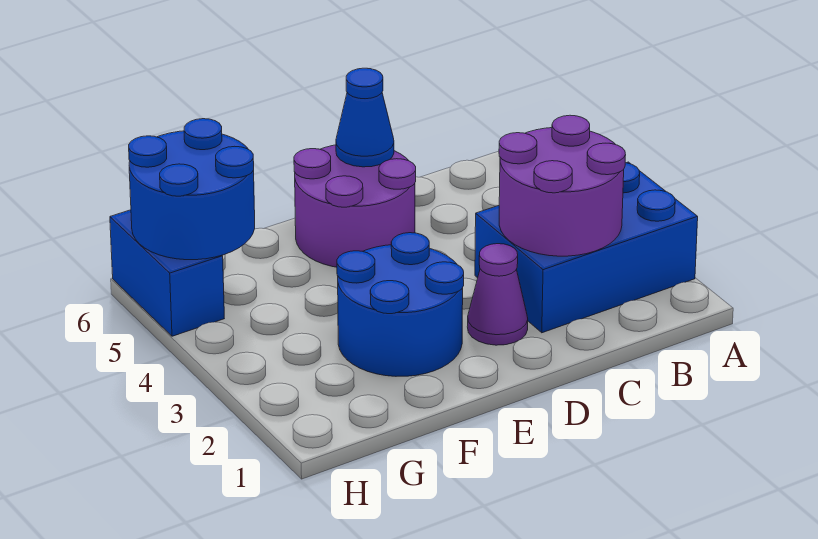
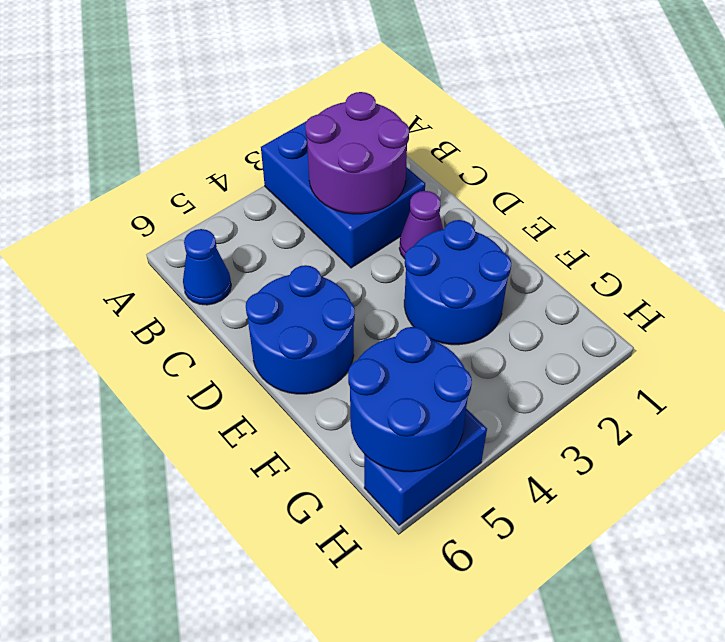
purple 2x2 round brick [294,145,416,267] -> blue 2x2 round brick [246,265,355,394]
blue 1x1 cone [336,68,394,167] -> blue 1x1 cone moved to [183,229,231,305]

